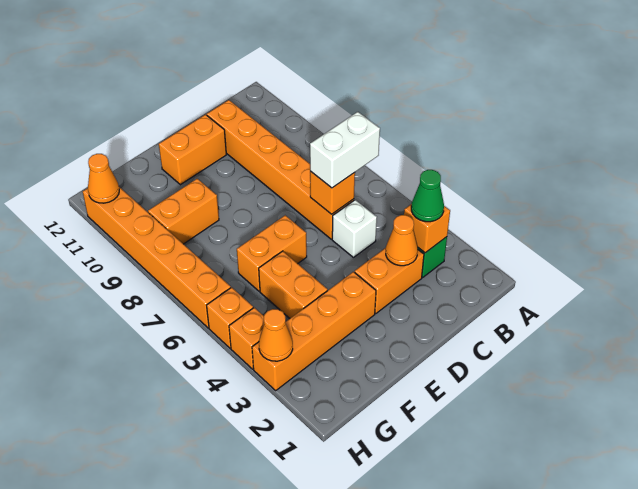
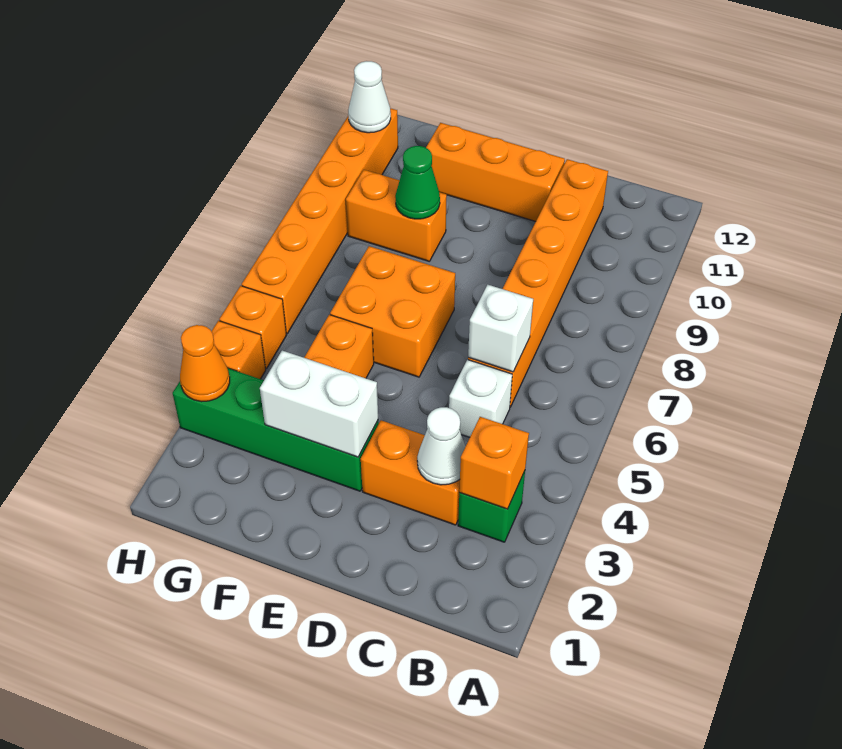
green 1x1 cone [411,170,444,222] -> green 1x1 cone moved to [395,146,440,219]
white 1x2 brick [310,112,380,188] -> white 1x2 brick moved to [260,351,378,457]
orange 1x1 cone [386,215,418,266] -> white 1x1 cone [417,407,465,485]
orange 1x1 brick [310,171,355,214] -> white 1x1 brick [468,285,533,372]
orange 1x2 brick [159,114,226,185] -> orange 1x3 brick [426,123,565,221]
orange 1x4 brick [252,272,376,390] -> green 1x4 brick [173,368,379,491]
orange 1x2 brick [237,215,307,291] -> orange 2x2 brick [330,246,455,377]
orange 1x1 cone [88,154,119,203] -> white 1x1 cone [348,61,391,133]

